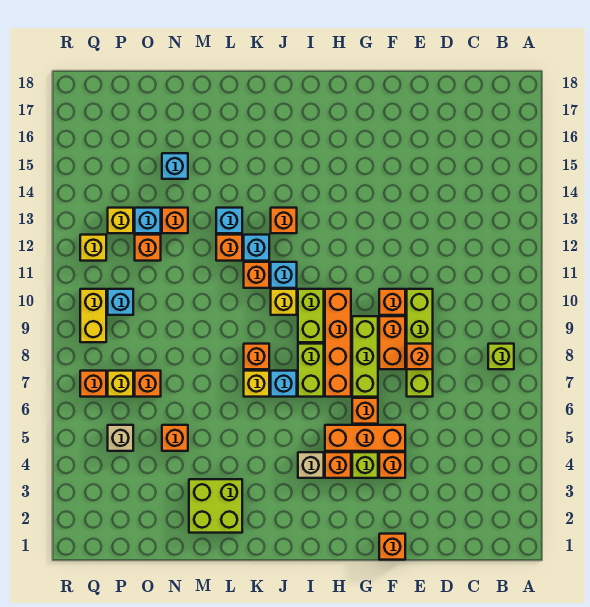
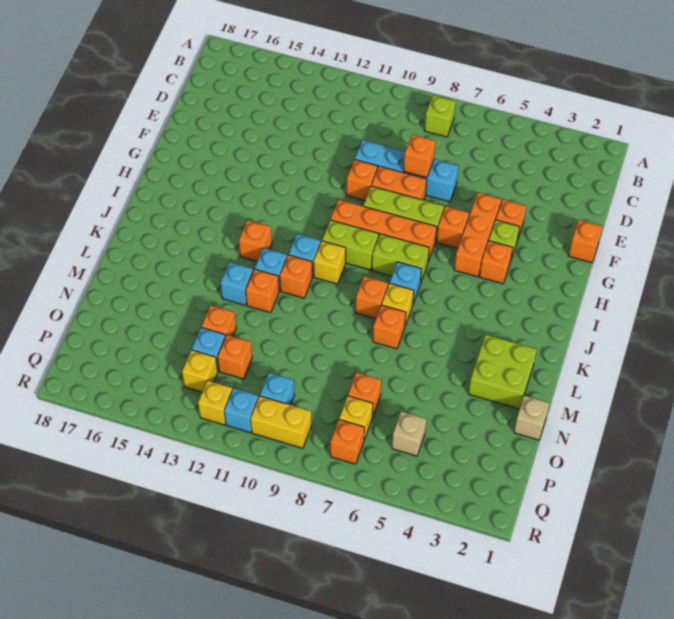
lime 1x4 brick [407,289,433,397] -> cyan 1x4 brick [355,140,459,202]
tan 1x1 brick [298,452,324,478] -> tan 1x1 brick moved to [514,396,549,440]
orange 1x1 brick [162,425,188,451] -> orange 1x1 brick moved to [373,305,406,349]
cyan 1x1 brick [162,153,188,179] -> cyan 1x1 brick moved to [224,388,258,433]

